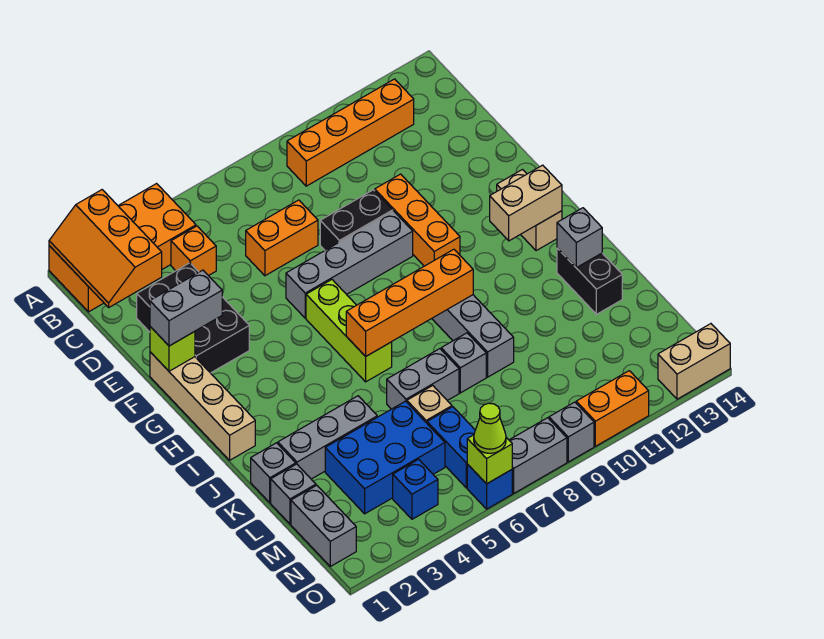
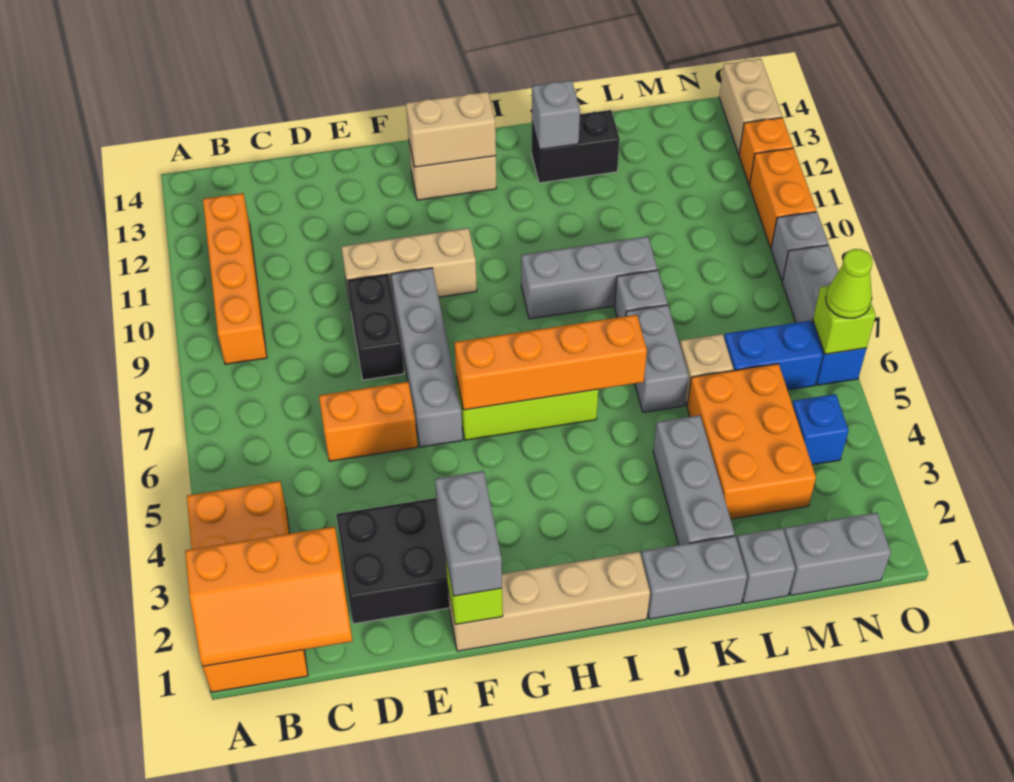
orange 1x1 brick [171,226,216,276] -> orange 1x1 brick moved to [739,118,793,185]
orange 1x2 brick [246,200,318,276] -> orange 1x2 brick turned to [319,382,418,461]
orange 1x3 brick [375,174,460,266] -> tan 1x3 brick [341,228,477,302]
tan 1x2 brick [490,165,562,241] -> tan 1x2 brick turned to [406,92,496,167]
orange 1x4 brick [346,249,473,356] -> orange 1x4 brick turned to [454,315,647,410]
grey 1x1 brick [251,443,296,503] -> grey 1x2 brick [641,536,747,619]
blue 2x3 brick [325,401,445,514] -> orange 2x3 brick [687,364,816,519]

